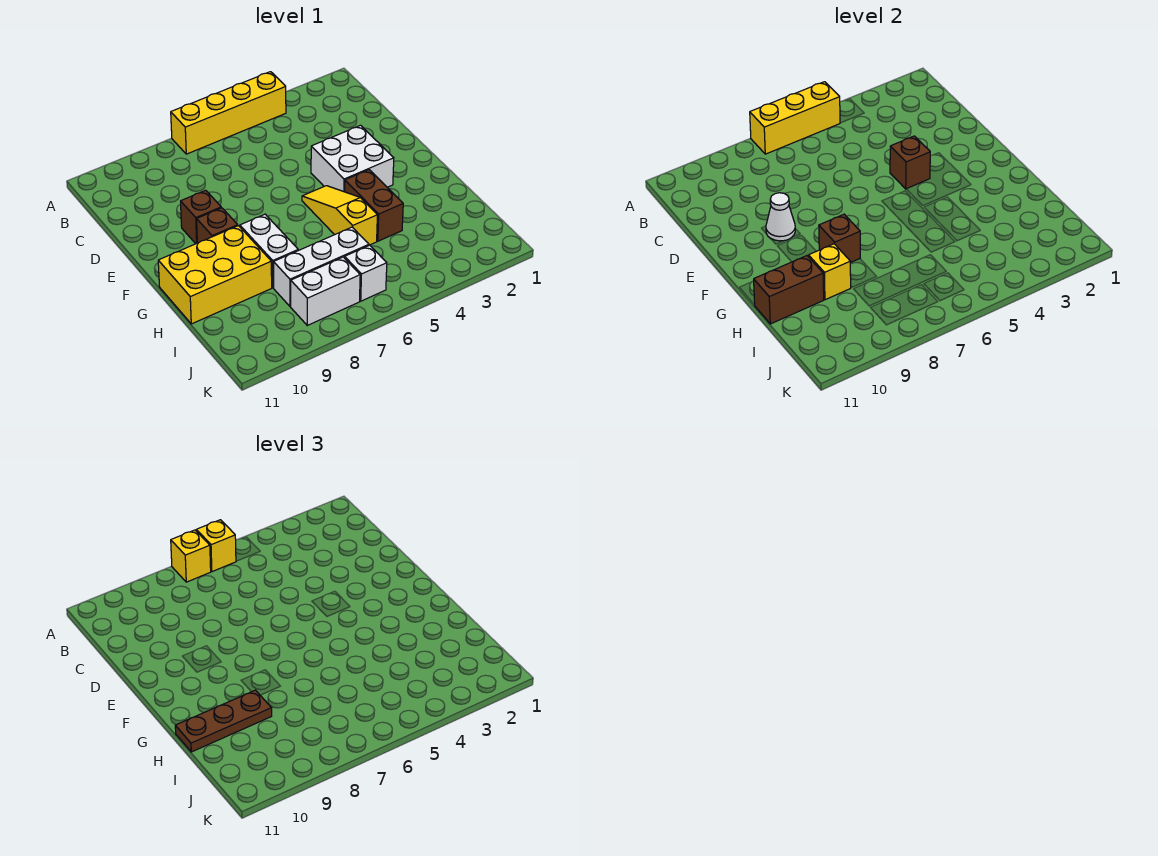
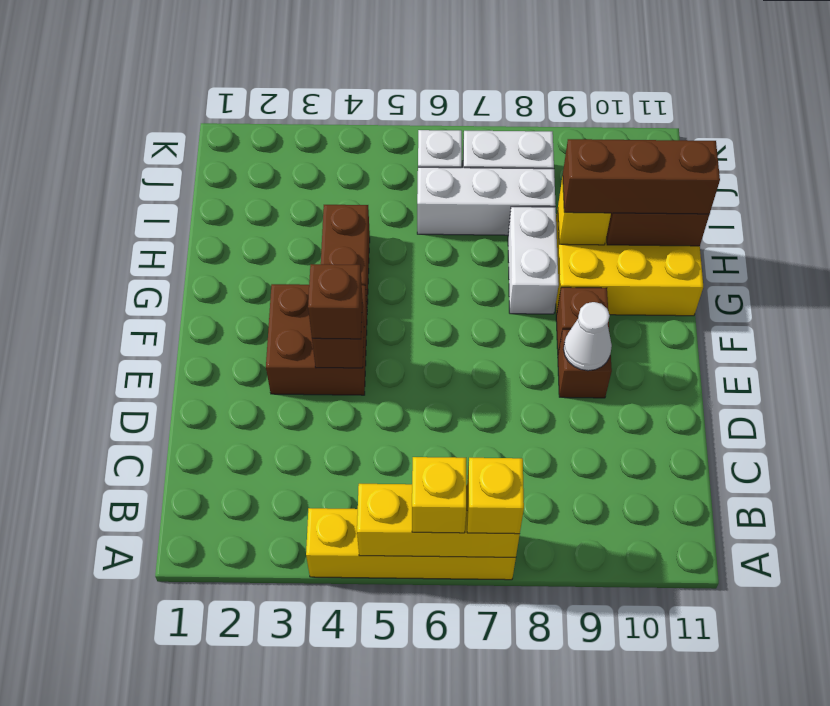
white 2x2 brick [311,125,394,192] -> brown 2x2 brick [266,284,367,395]
yellow 1x3 slope [302,186,377,245] -> none
brown 1x1 brick [819,214,860,263] -> brown 1x1 brick moved to [308,264,362,339]
brown 1x3 plate [175,690,272,752] -> brown 1x3 brick [563,139,720,214]

